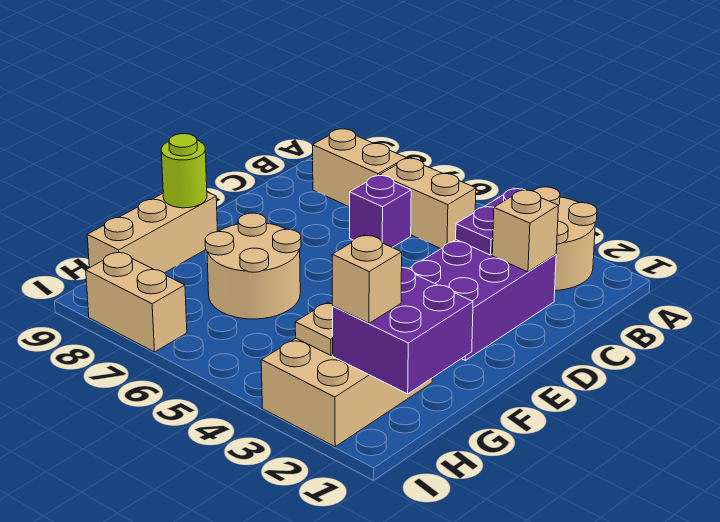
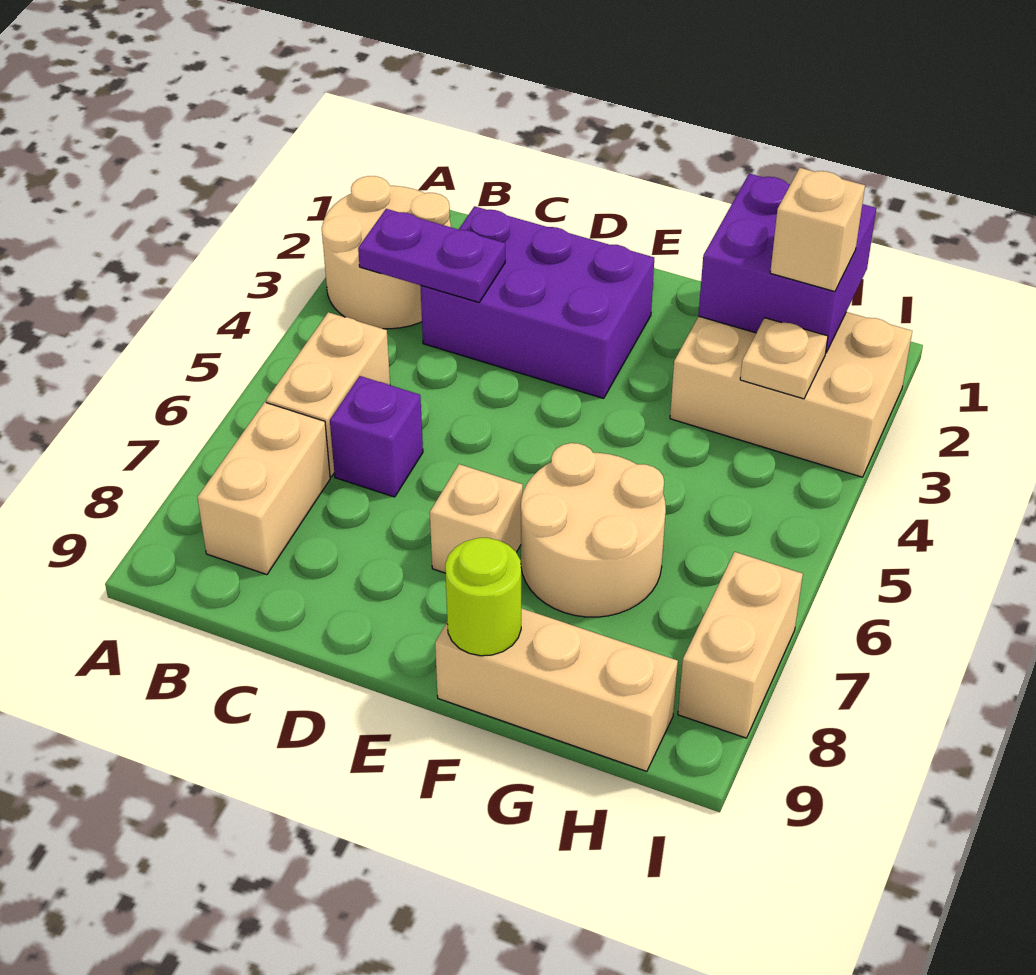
tan 1x1 brick [492,190,558,272] -> tan 1x1 brick moved to [430,464,523,573]

